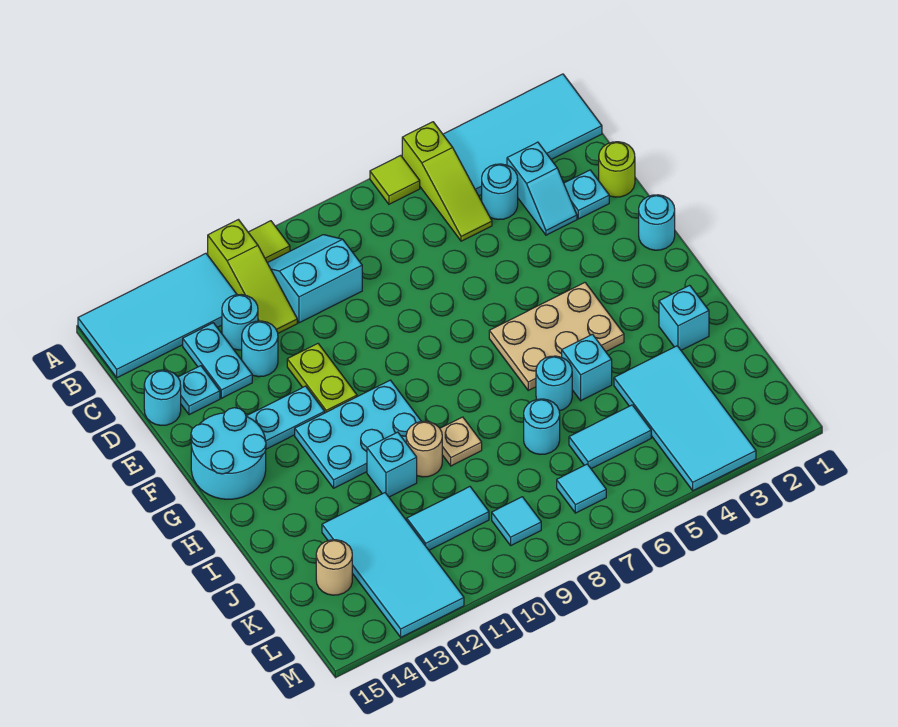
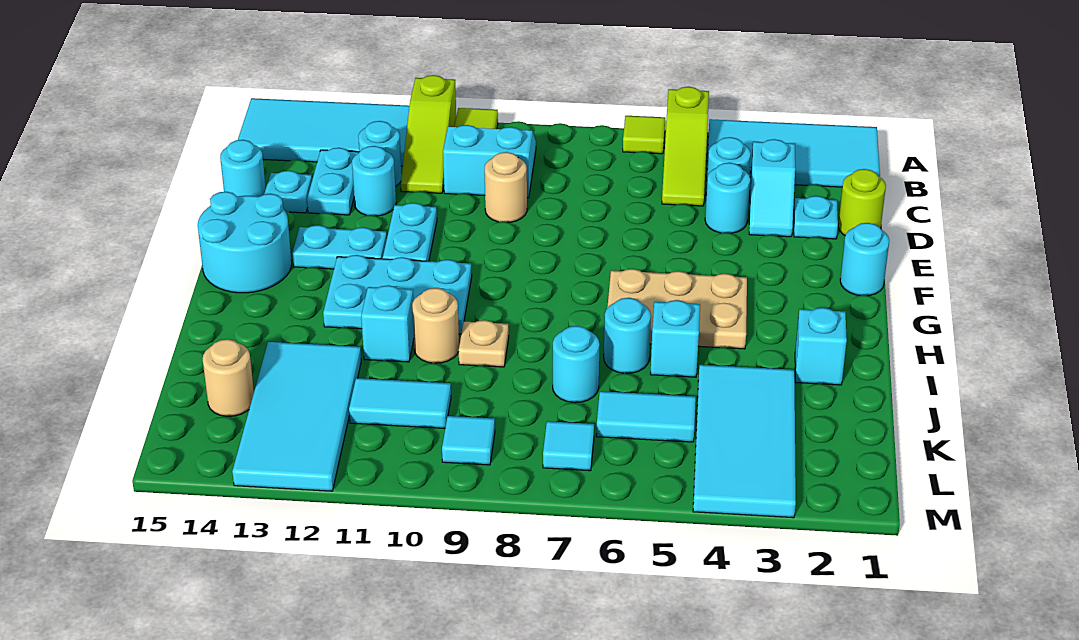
none -> cyan 1x1 round brick [705,163,750,233]
none -> tan 1x1 round brick [485,152,527,222]
lime 1x2 plate [287,344,357,413] -> cyan 1x2 plate [383,203,437,261]

